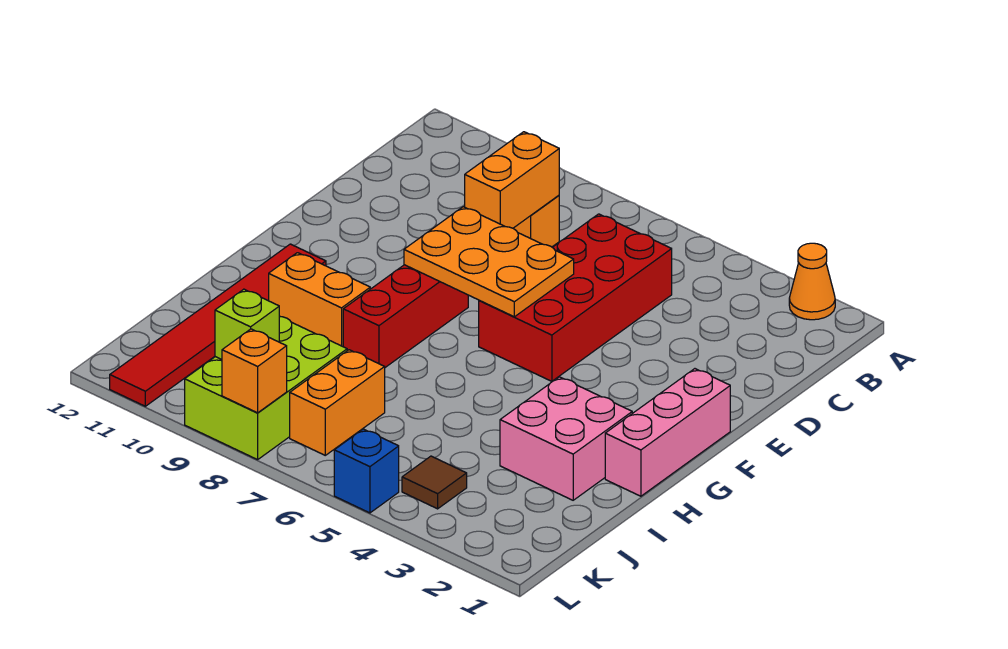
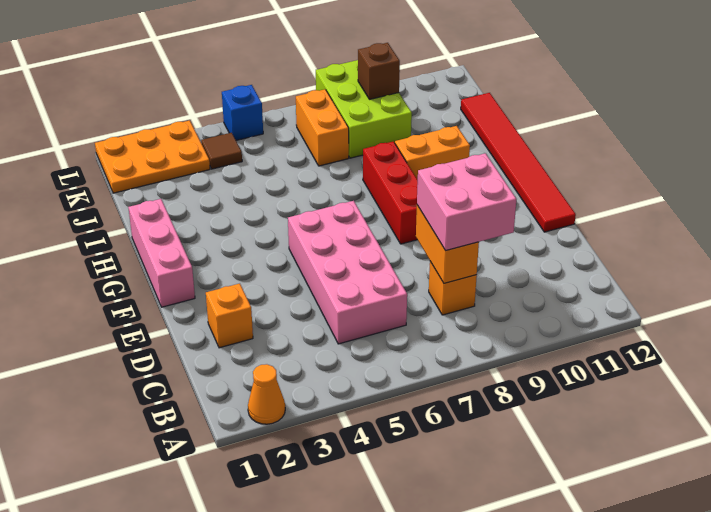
red 2x4 brick [479,214,672,381] -> pink 2x4 brick [288,201,407,344]
orange 2x3 plate [404,207,574,317] -> orange 2x3 plate moved to [95,120,210,193]
red 1x6 tile [110,244,326,406] -> red 1x6 tile moved to [461,93,576,232]
pink 2x2 brick [500,377,632,500] -> pink 2x2 brick moved to [417,153,517,251]
lime 1x1 brick [215,289,279,359] -> brown 1x1 brick [358,43,400,99]
orange 1x1 brick [222,329,287,413] -> orange 1x1 brick moved to [206,284,253,348]

